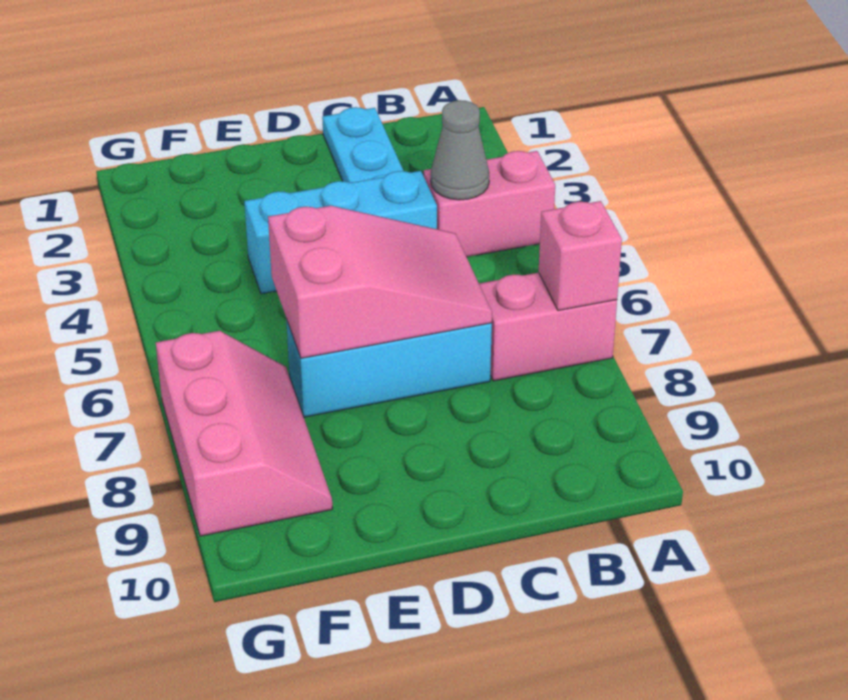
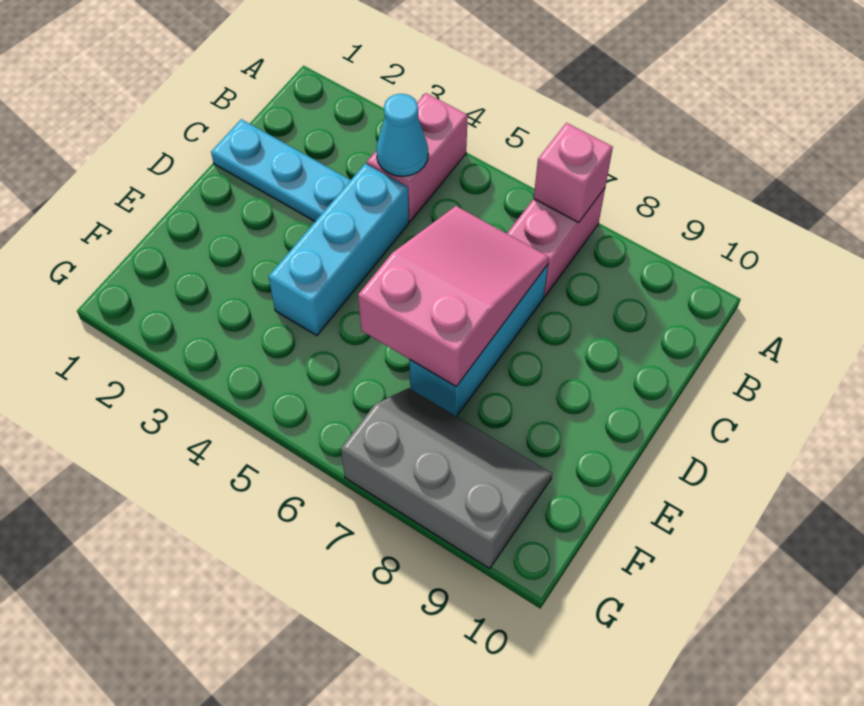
grey 1x1 cone [431,100,489,200] -> cyan 1x1 cone [376,94,428,176]
pink 2x3 slope [156,331,332,536] -> grey 2x3 slope [341,388,552,569]

